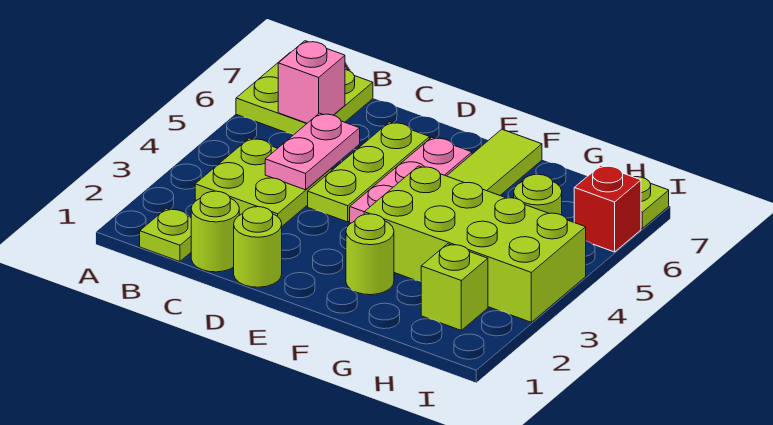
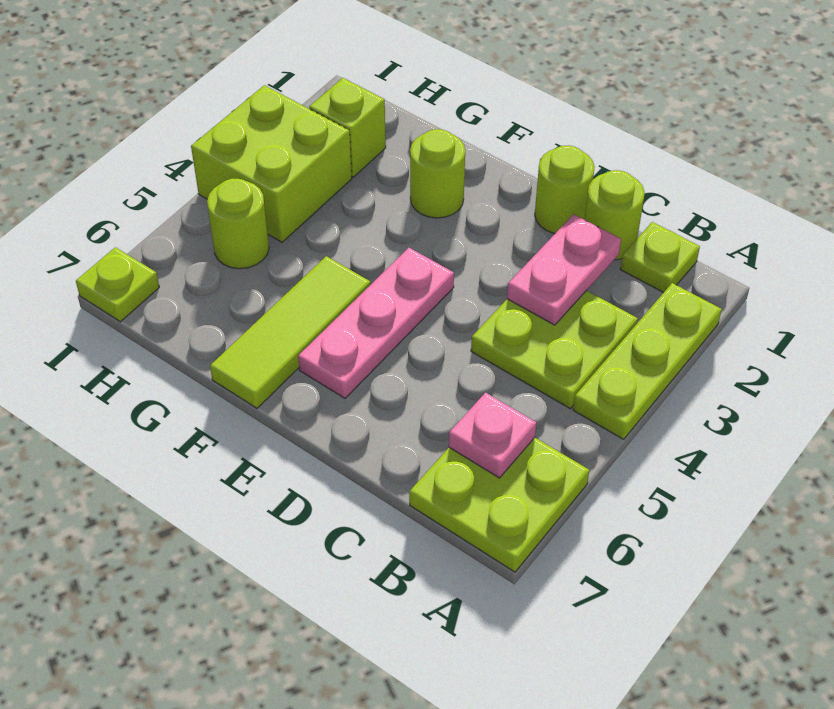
pink 1x1 brick [278,41,345,123] -> pink 1x1 plate [449,393,536,478]
pink 1x2 plate [265,113,360,190] -> pink 1x2 plate moved to [507,214,621,325]
lime 1x3 plate [308,122,430,222] -> lime 1x3 plate moved to [573,283,722,439]
lime 2x4 brick [364,166,586,322] -> lime 2x2 brick [191,85,352,242]
red 1x1 brick [574,165,641,252] -> none

